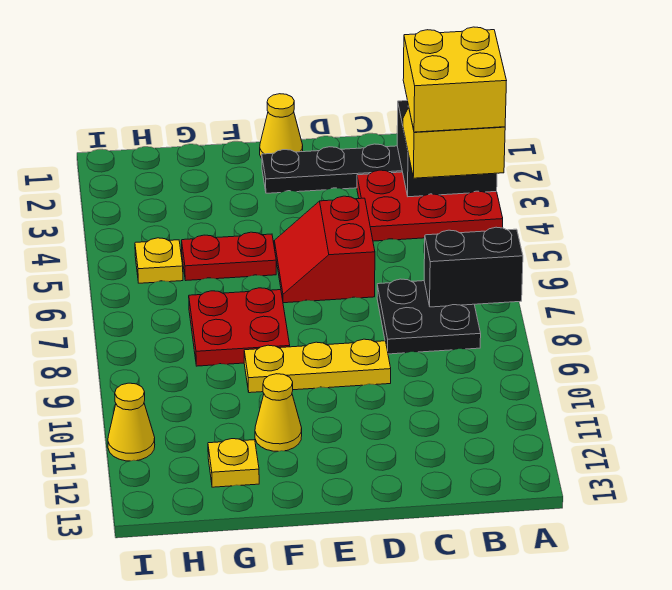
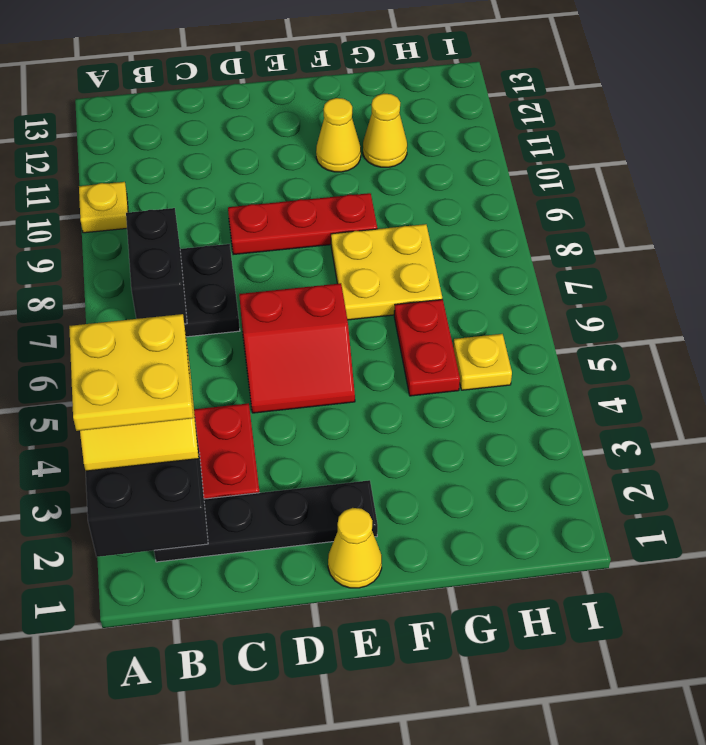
yellow 2x2 brick [403,27,506,132] -> yellow 2x2 plate [69,314,193,431]
black 1x2 brick [424,227,523,307] -> black 1x2 brick turned to [126,208,187,324]
red 2x2 slope [274,196,375,303] -> red 2x2 slope turned to [239,283,355,413]
yellow 1x3 plate [244,339,391,393] -> red 1x3 plate [228,193,377,255]
red 1x2 plate [182,232,276,280] -> red 1x2 plate turned to [394,299,460,396]
red 2x2 plate [189,288,290,366] -> yellow 2x2 plate [331,224,442,320]
yellow 1x1 plate [208,439,259,487] -> yellow 1x1 plate moved to [79,182,128,233]
yellow 1x1 cone [108,383,155,461] -> yellow 1x1 cone moved to [363,94,407,167]

